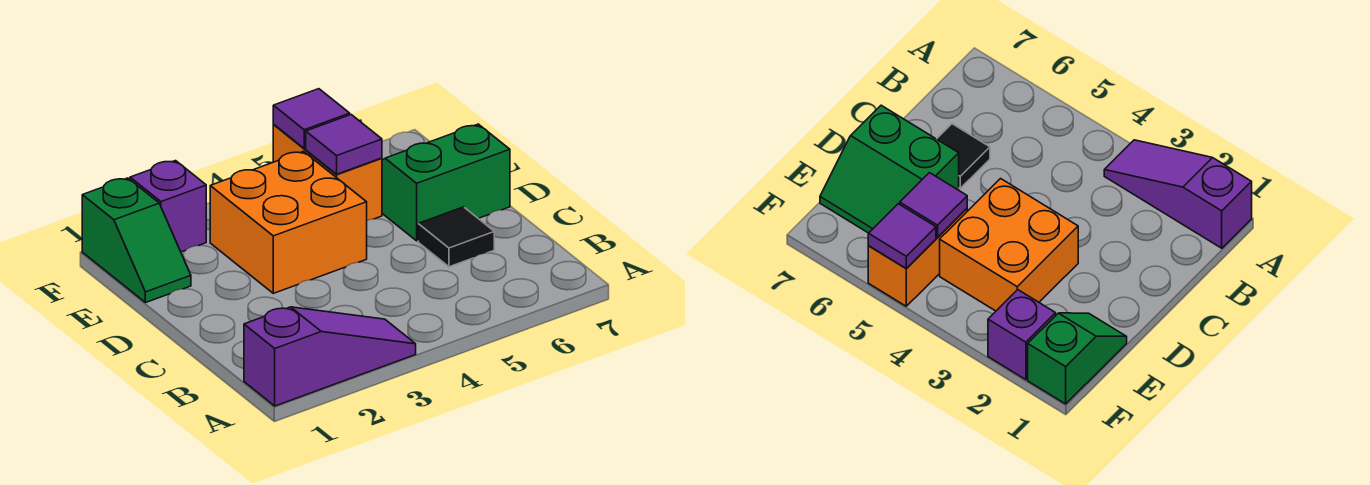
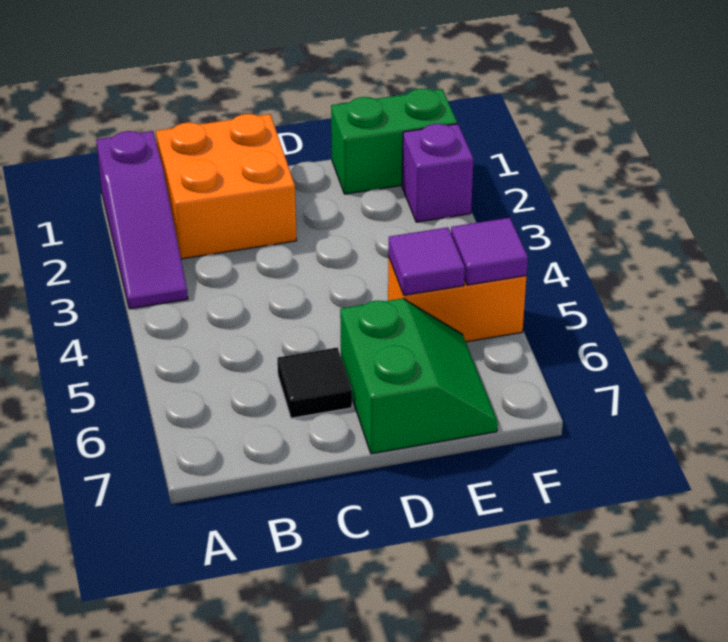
orange 2x2 brick [210,151,367,293] -> orange 2x2 brick moved to [156,114,296,259]
green 1x2 slope [82,178,191,303] -> green 1x2 brick [331,89,457,194]

